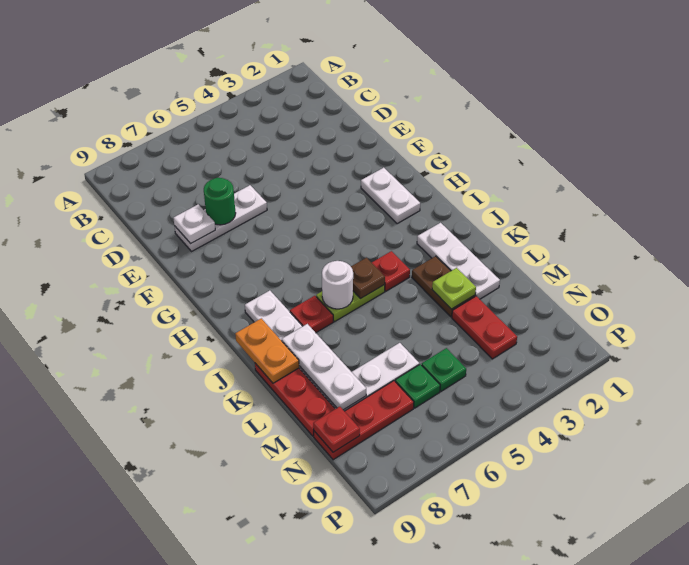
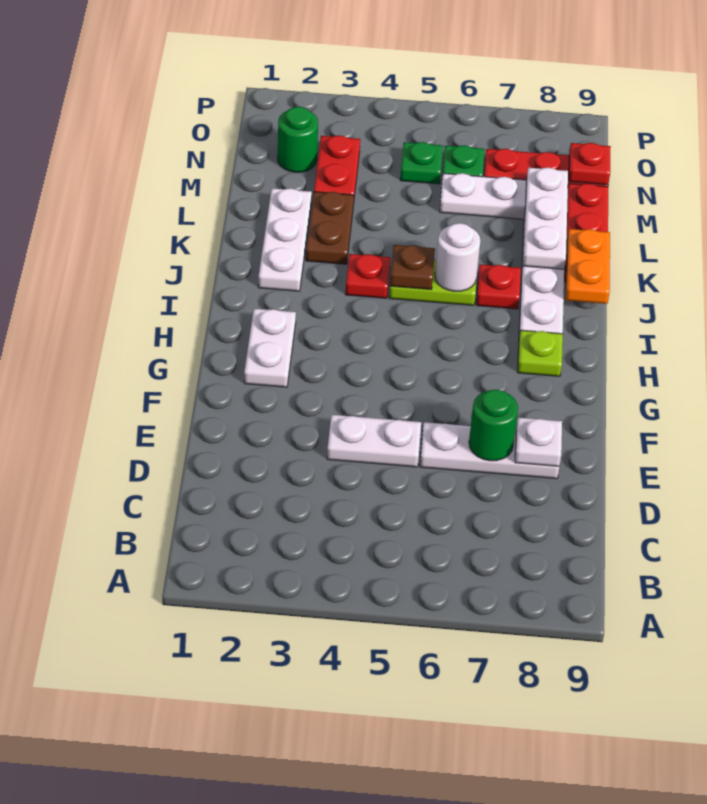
none -> white 1x2 plate [327,415,421,467]
lime 1x1 plate [432,268,476,309] -> lime 1x1 plate moved to [517,330,563,376]
none -> green 1x1 round brick [278,107,318,172]

